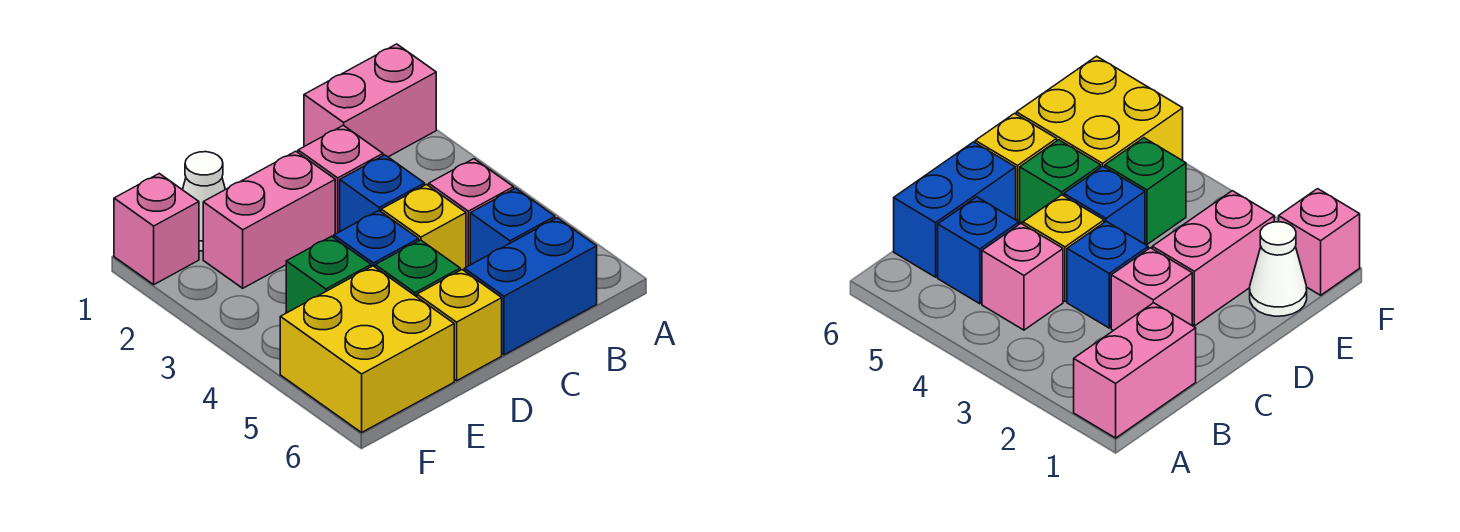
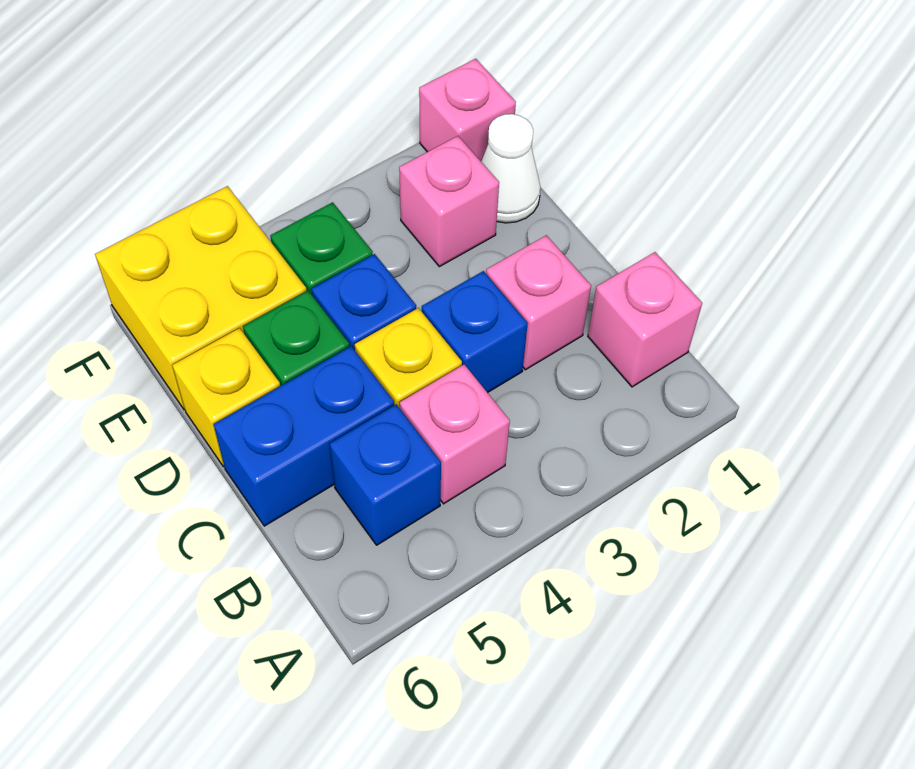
pink 1x2 brick [304,44,436,157] -> pink 1x1 brick [588,252,702,387]
blue 1x2 brick [464,218,597,355] -> blue 1x2 brick turned to [214,346,394,526]
pink 1x2 brick [203,151,335,288] -> pink 1x1 brick [399,136,499,267]

